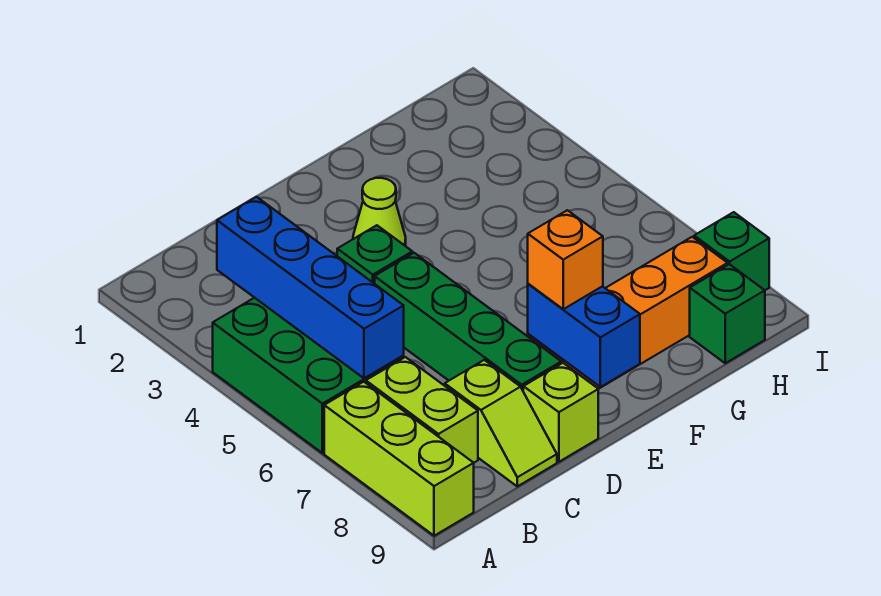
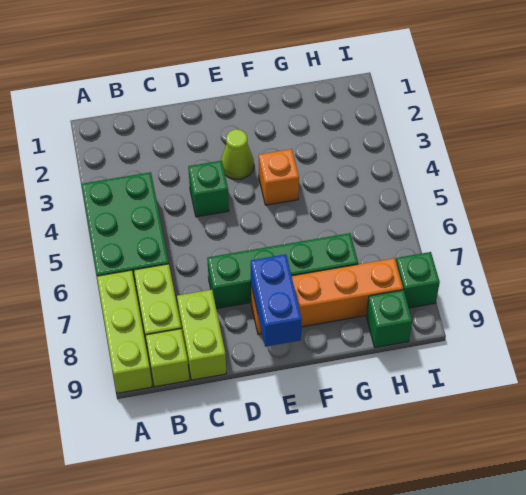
blue 1x4 brick [217,197,404,378] -> none
lime 1x2 slope [445,360,557,486] -> lime 1x2 brick [177,290,226,380]
green 1x4 brick [375,253,561,390] -> green 1x4 brick turned to [207,233,358,309]
lime 1x1 brick [523,363,598,462] -> lime 1x1 brick moved to [146,329,189,387]
orange 1x1 brick [528,210,603,309] -> orange 1x1 brick moved to [259,149,299,205]

